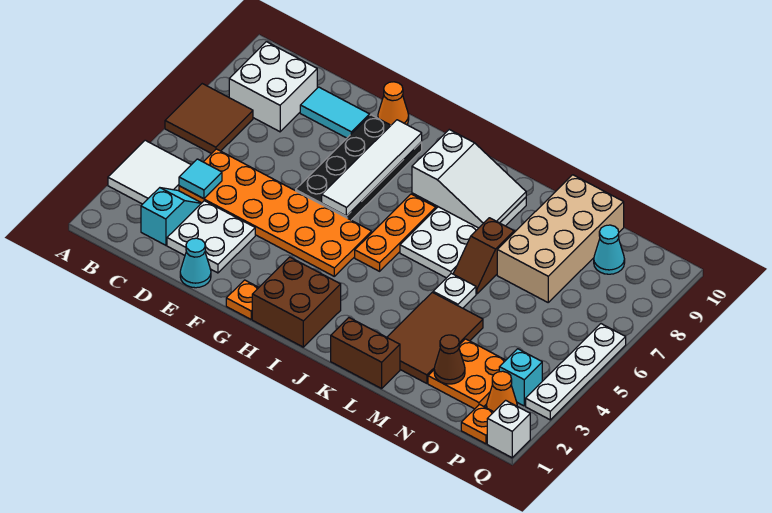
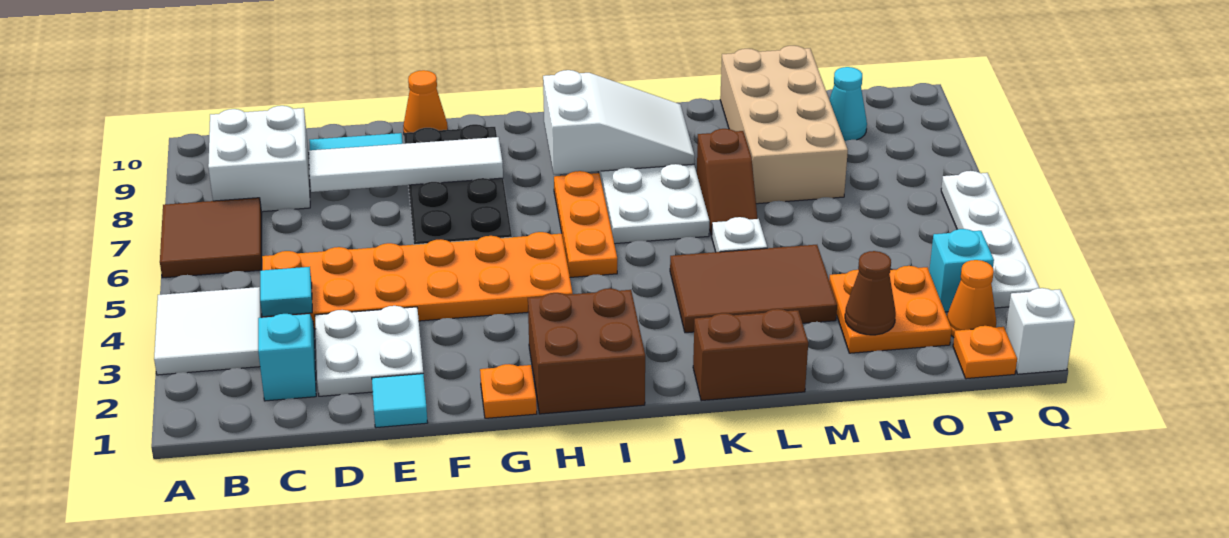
cyan 1x1 cone [180,238,211,288] -> cyan 1x1 tile [372,374,428,428]
white 1x4 tile [322,120,422,216] -> white 1x4 tile turned to [309,137,503,192]
brown 2x3 tile [387,292,483,383] -> brown 2x3 tile turned to [670,245,837,333]

